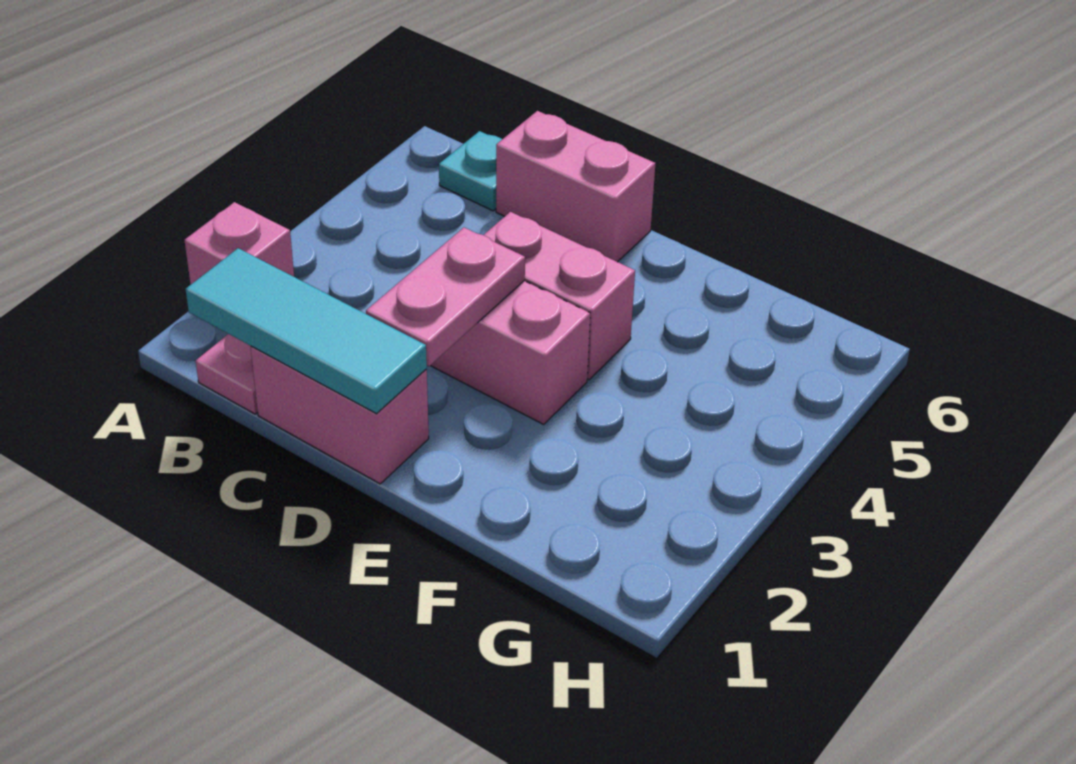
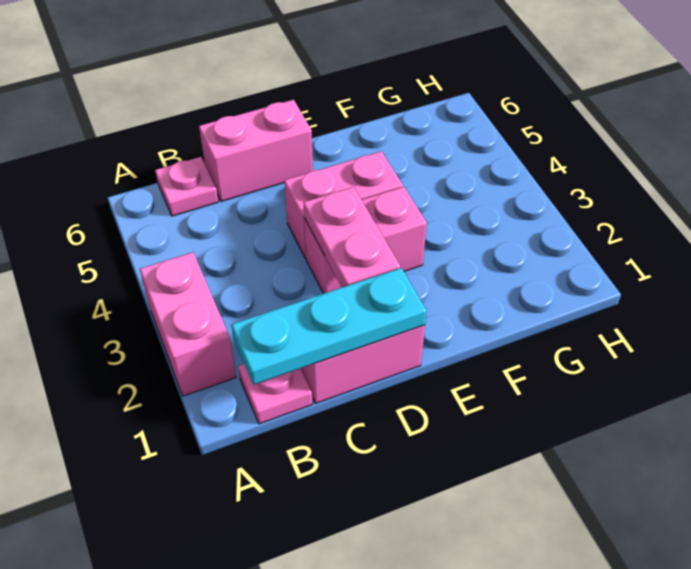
pink 1x1 brick [185,202,294,284] -> pink 1x2 brick [140,252,236,396]
cyan 1x3 tile [186,248,427,414] -> cyan 1x3 plate [231,268,427,385]
cyan 1x1 plate [439,131,502,211] -> pink 1x1 plate [155,157,218,216]

